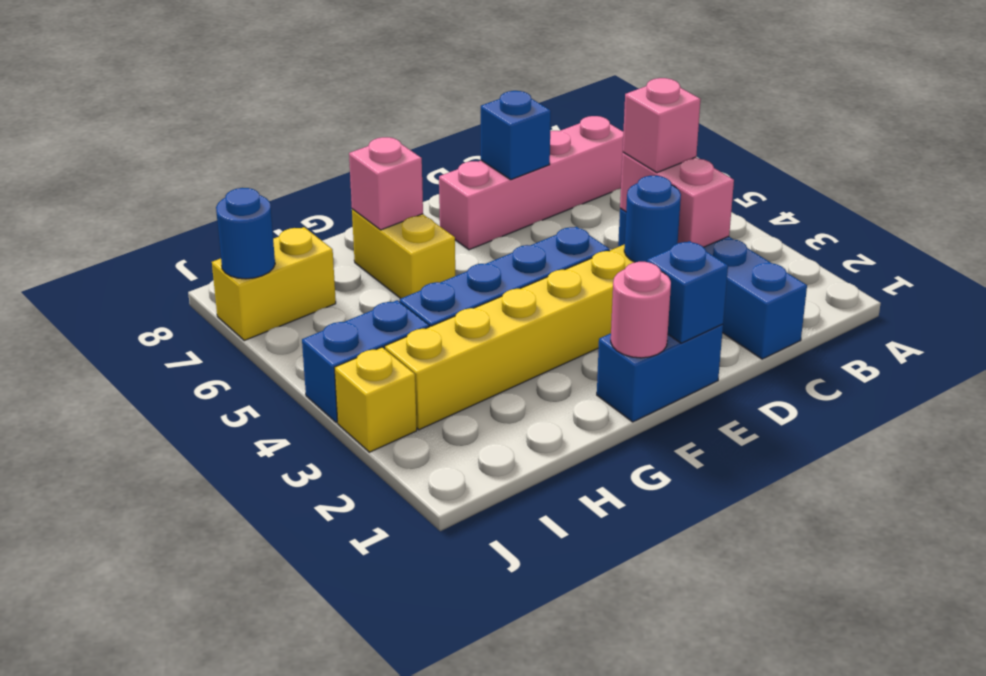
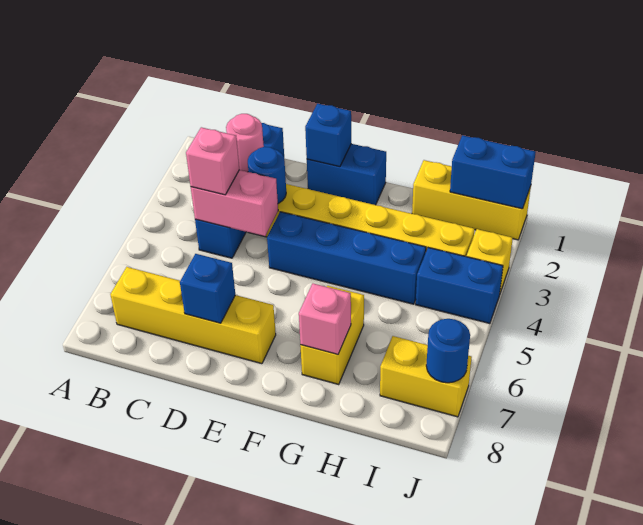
pink 1x4 brick [439,116,623,250] -> yellow 1x4 brick [110,267,276,364]
pink 1x2 brick [620,152,734,247] -> pink 1x2 brick turned to [191,170,278,236]
pink 1x1 round brick [611,262,671,358] -> pink 1x1 round brick moved to [226,114,264,172]
none -> yellow 1x3 brick [412,160,531,240]
none -> blue 1x2 brick [450,135,536,209]

